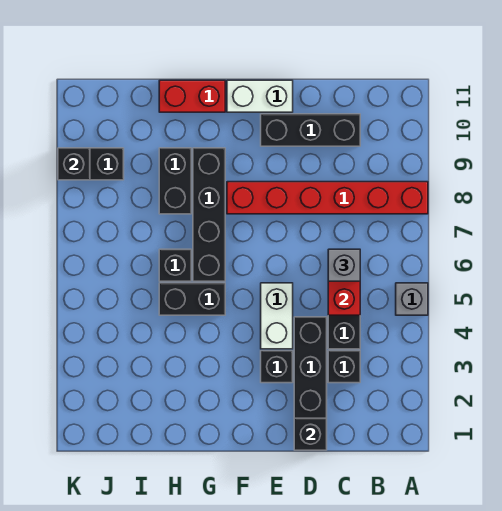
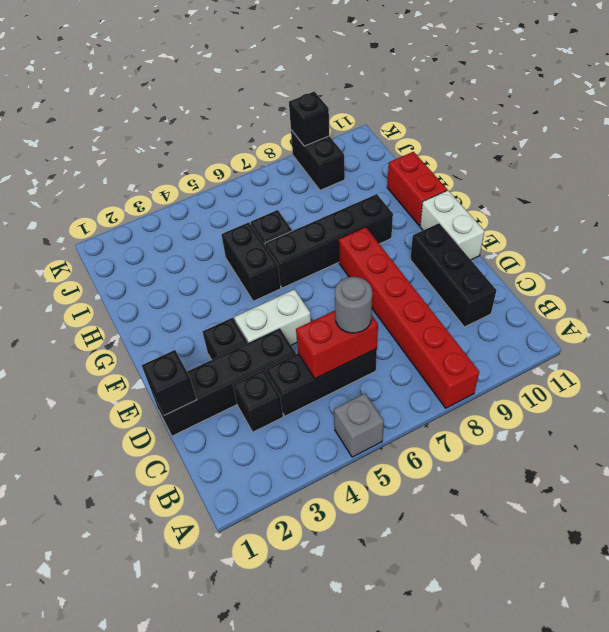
grey 1x1 brick [328,249,360,281] -> grey 1x1 round brick [335,277,372,333]
black 1x2 brick [159,148,191,214] -> none

